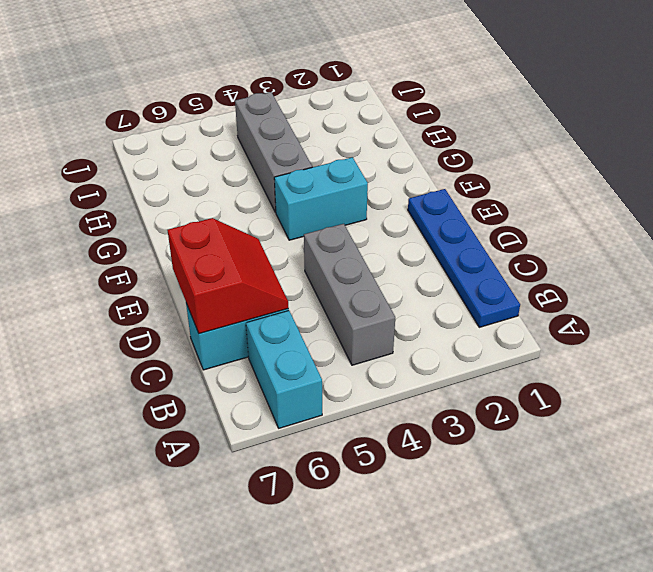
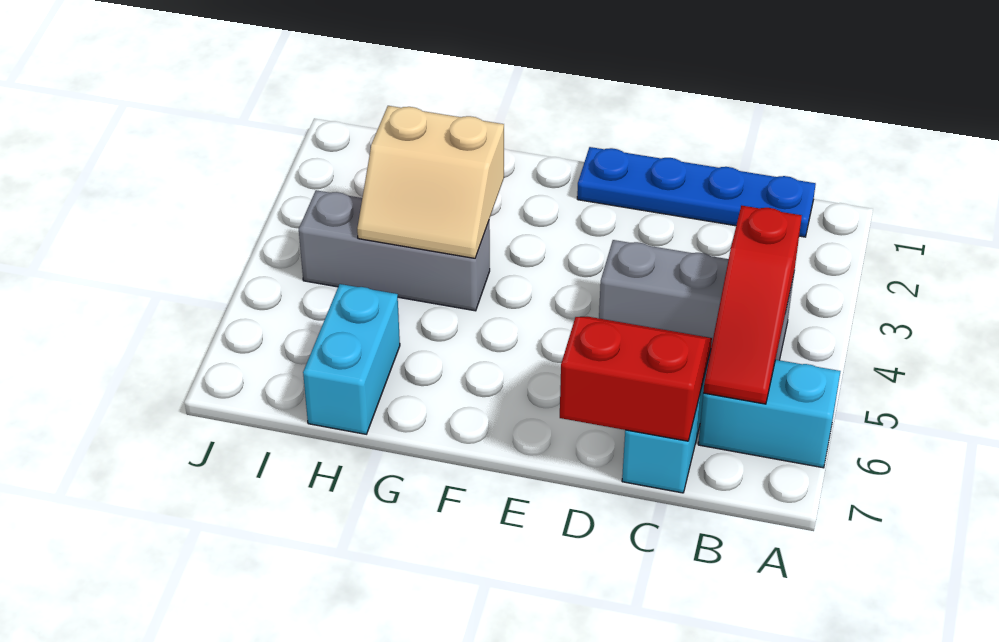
none -> red 1x3 slope [703,206,802,404]
cyan 1x2 brick [274,157,368,240] -> cyan 1x2 brick moved to [303,284,400,434]
none -> tan 2x2 slope [357,106,504,258]

